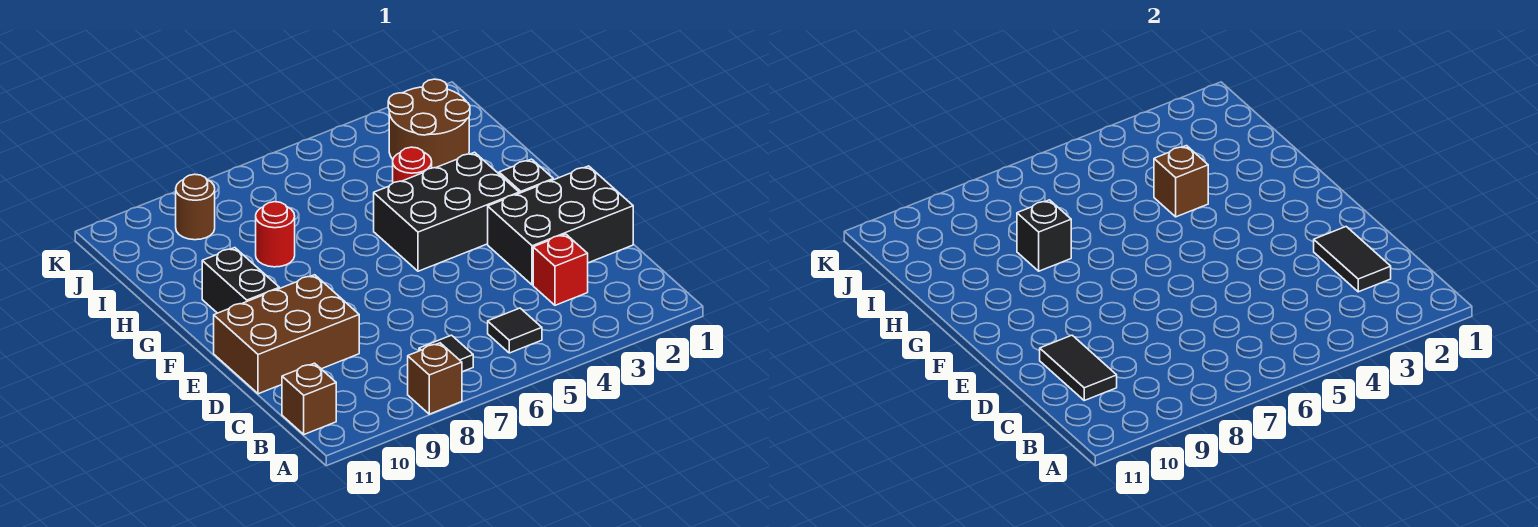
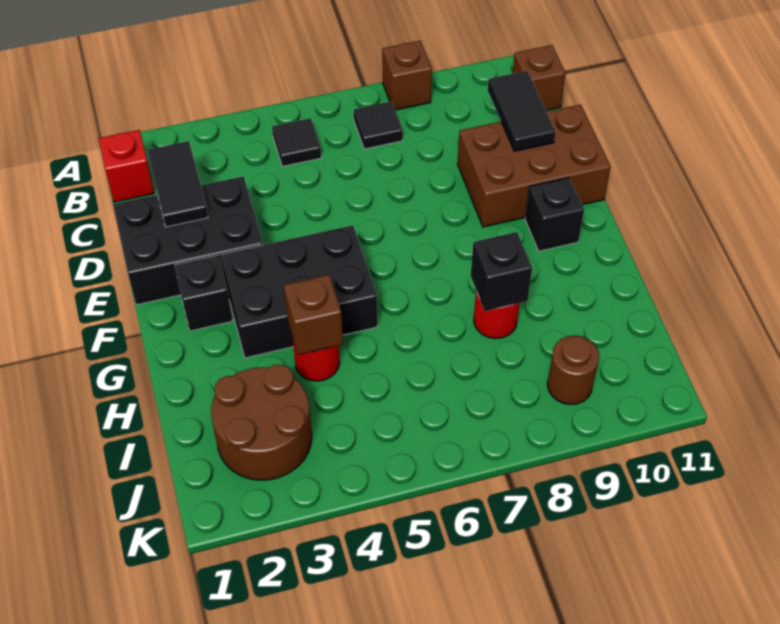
red 1x1 brick [533,234,588,305] -> red 1x1 brick moved to [99,130,154,202]
black 1x2 brick [202,248,279,313] -> black 1x1 brick [525,178,584,251]

